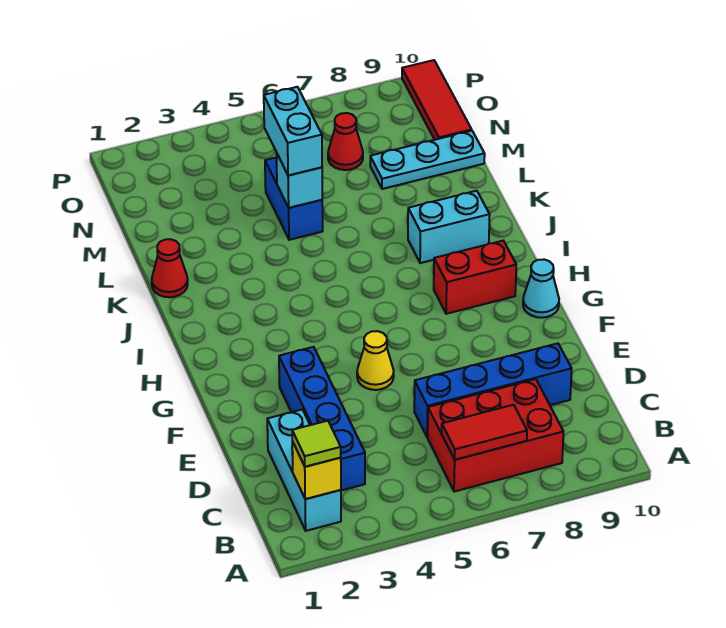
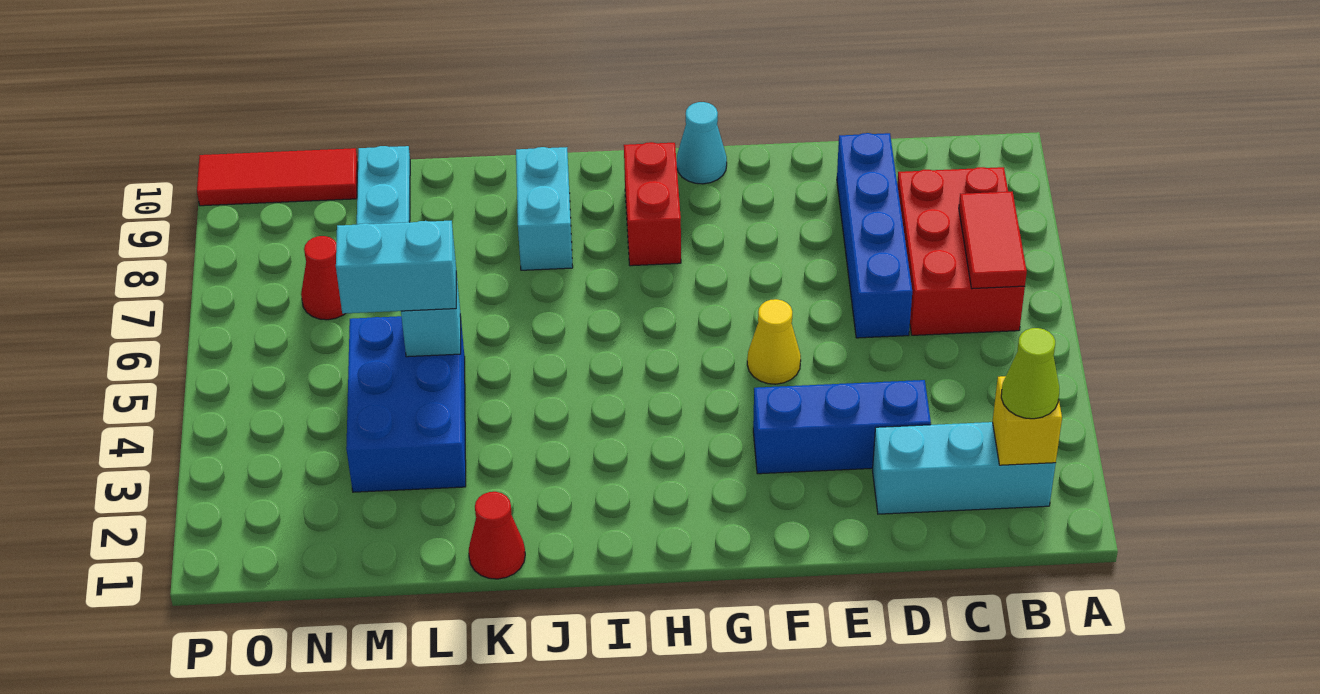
lime 1x1 tile [292,421,341,467] -> lime 1x1 cone [1001,328,1059,419]
blue 1x4 brick [279,347,365,490] -> blue 1x3 brick [753,380,931,474]
blue 1x2 brick [265,157,323,240] -> blue 2x3 brick [346,314,466,492]

